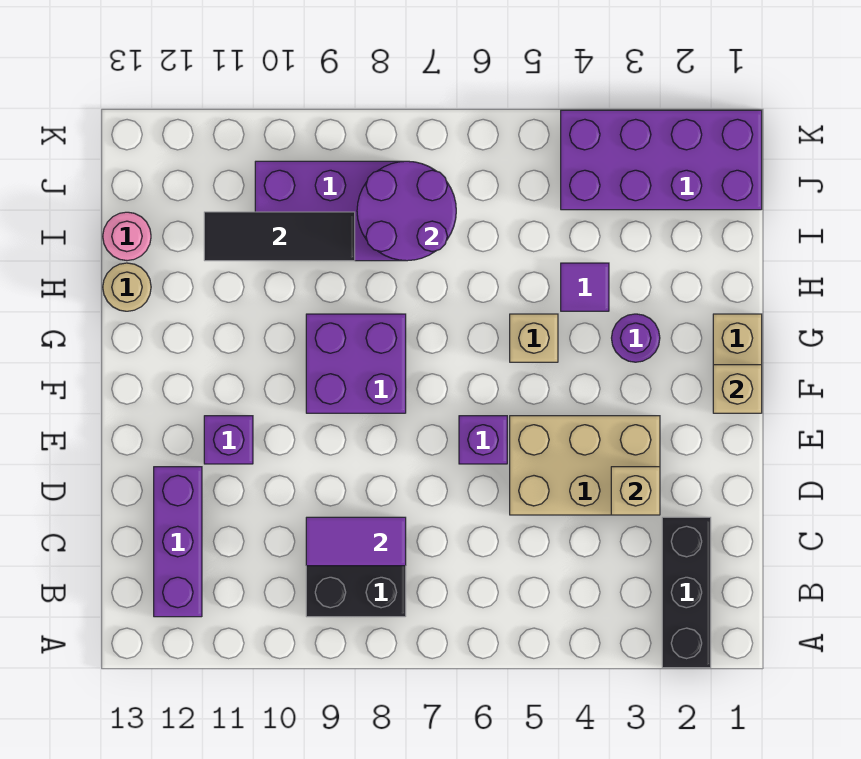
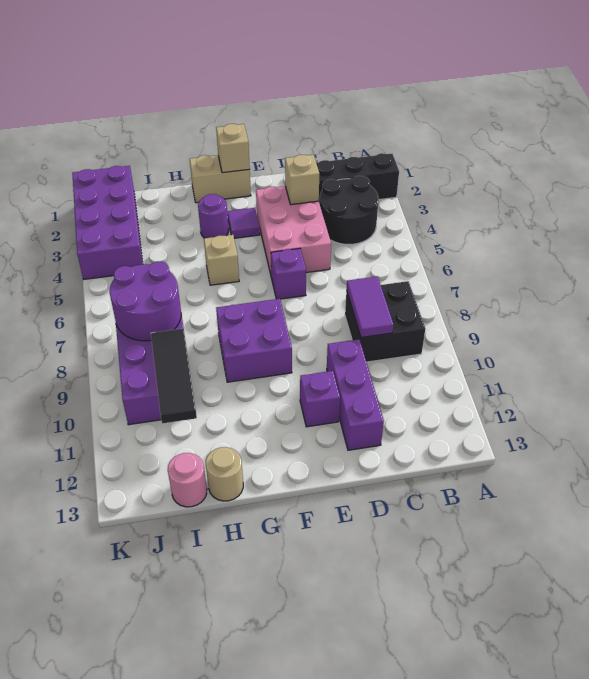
none -> black 2x2 round brick [320,176,379,245]
purple 1x3 brick [154,467,202,617] -> purple 1x3 brick turned to [327,339,384,450]
tan 2x3 brick [510,416,660,515] -> pink 2x3 brick [256,186,331,274]
purple 1x1 tile [561,263,609,311] -> purple 1x1 tile moved to [227,208,260,238]

